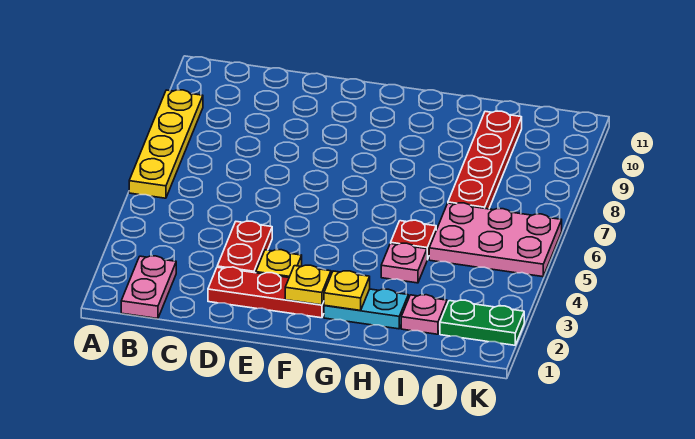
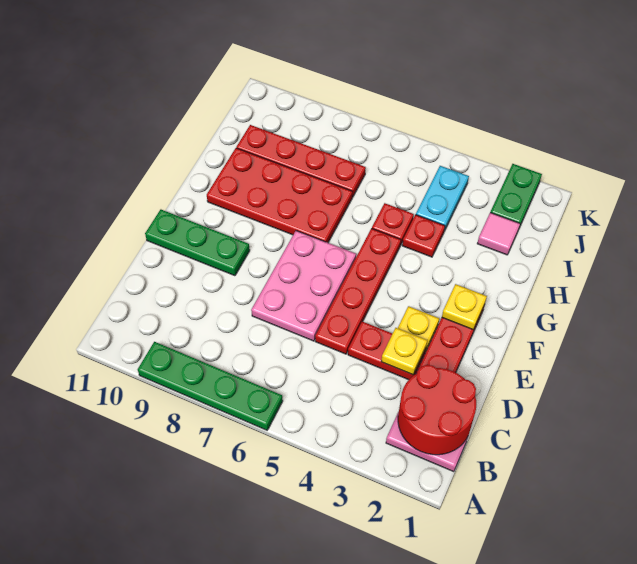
yellow 1x4 plate [129,90,203,198] -> green 1x4 plate [138,342,283,430]
none -> red 2x2 round brick [398,365,476,455]
none -> red 1x4 plate [315,228,401,354]
none -> green 1x3 plate [145,210,250,276]
cyan 1x2 plate [324,289,408,329] -> cyan 1x2 plate moved to [416,166,469,231]
yellow 1x1 plate [324,271,370,310] -> yellow 1x1 plate moved to [381,328,427,375]
none -> red 2x4 plate [207,148,352,243]
pink 1x1 plate [381,243,427,283] -> red 1x1 plate [402,215,445,257]
pink 1x1 plate [401,295,447,334] -> pink 1x1 tile [477,213,520,255]
pink 2x3 plate [429,203,562,277] -> pink 2x3 plate moved to [251,231,356,341]

